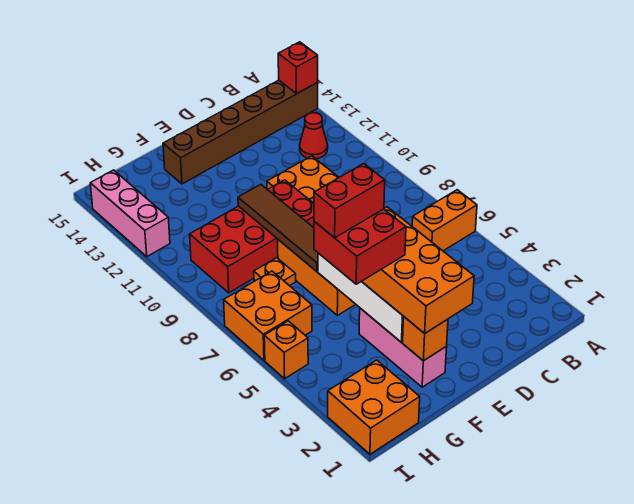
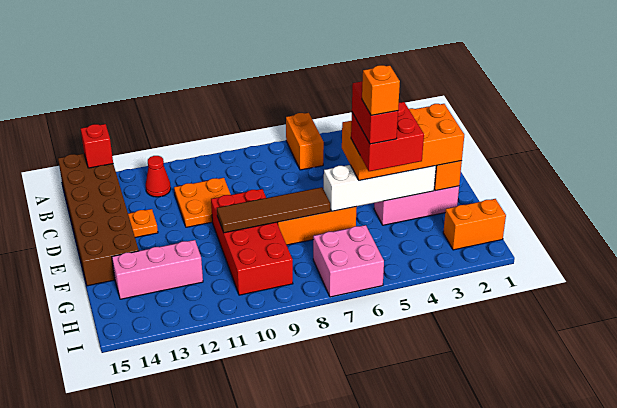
brown 1x6 brick [163,80,318,184] -> brown 2x6 brick [58,154,139,286]
orange 1x1 plate [254,258,296,286] -> orange 1x1 plate moved to [128,209,158,238]
orange 2x2 brick [328,360,420,454] -> orange 1x2 brick [443,199,506,250]
orange 2x2 brick [224,271,312,360] -> pink 2x2 brick [313,225,384,297]
orange 1x1 brick [264,321,308,379] -> orange 1x1 brick moved to [362,65,400,115]
pink 1x3 brick [90,170,170,257] -> pink 1x3 brick moved to [112,240,203,299]

